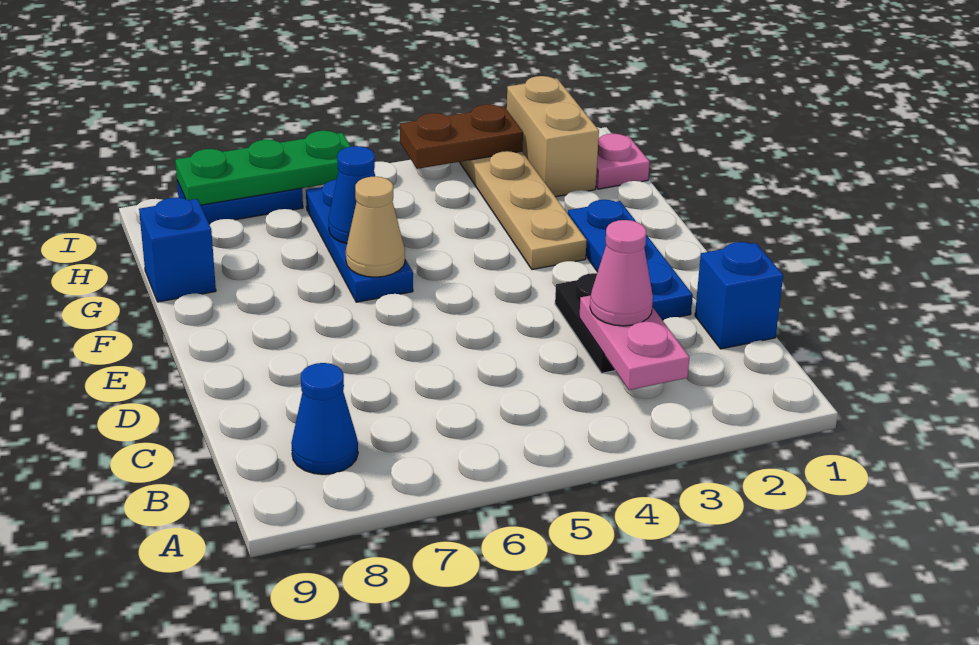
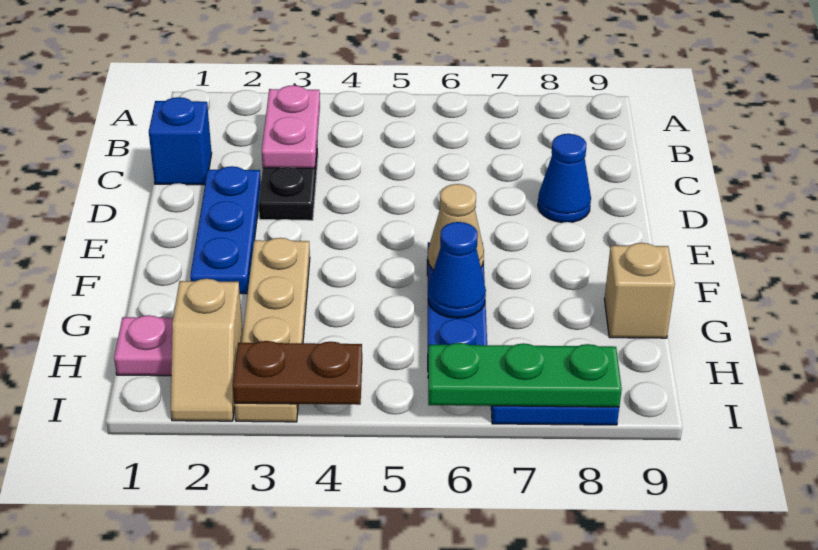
blue 1x1 cone [291,363,358,474] -> blue 1x1 cone moved to [538,134,591,222]
pink 1x1 cone [590,220,653,326] -> none
blue 1x1 brick [139,197,216,302] -> tan 1x1 brick [604,243,675,338]
tan 1x2 brick [507,76,599,197] -> tan 1x2 slope [171,279,243,421]

